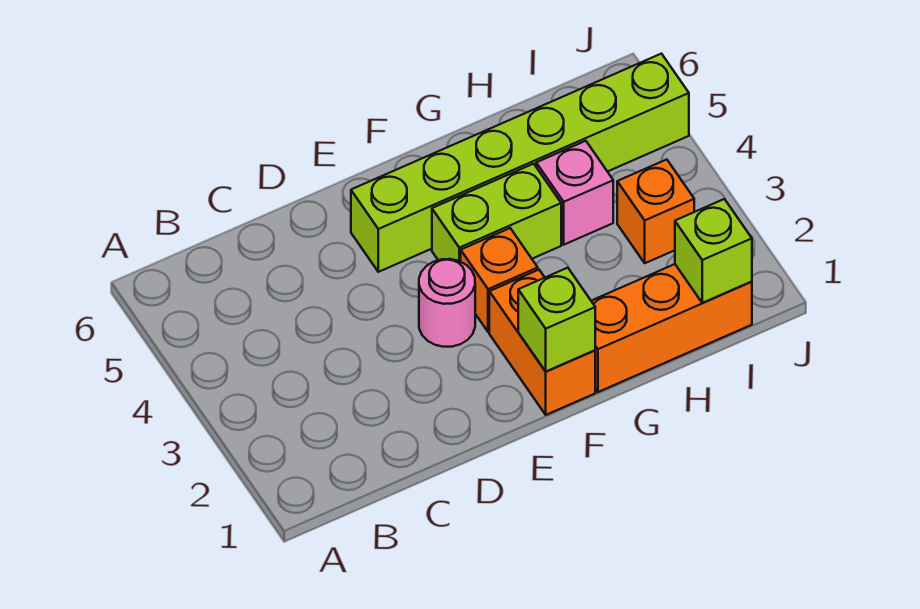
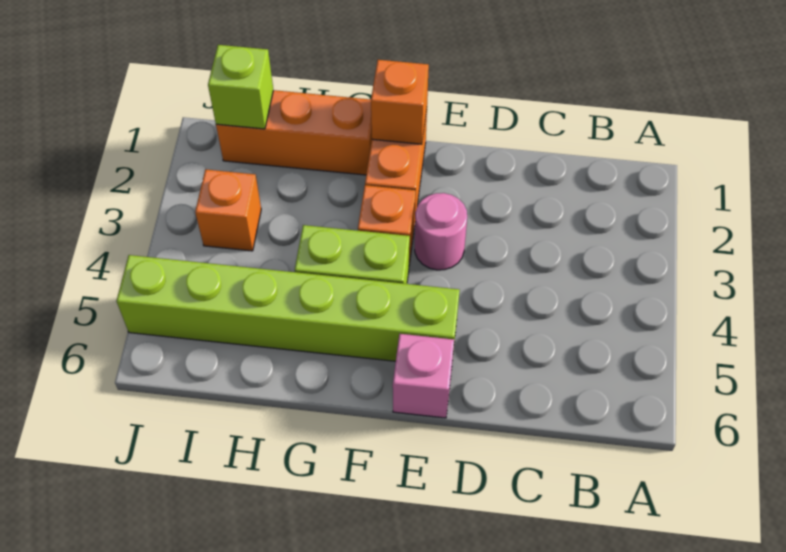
lime 1x1 brick [518,268,595,371] -> orange 1x1 brick [371,60,429,144]
pink 1x1 brick [536,141,613,245] -> pink 1x1 brick moved to [393,334,454,418]

